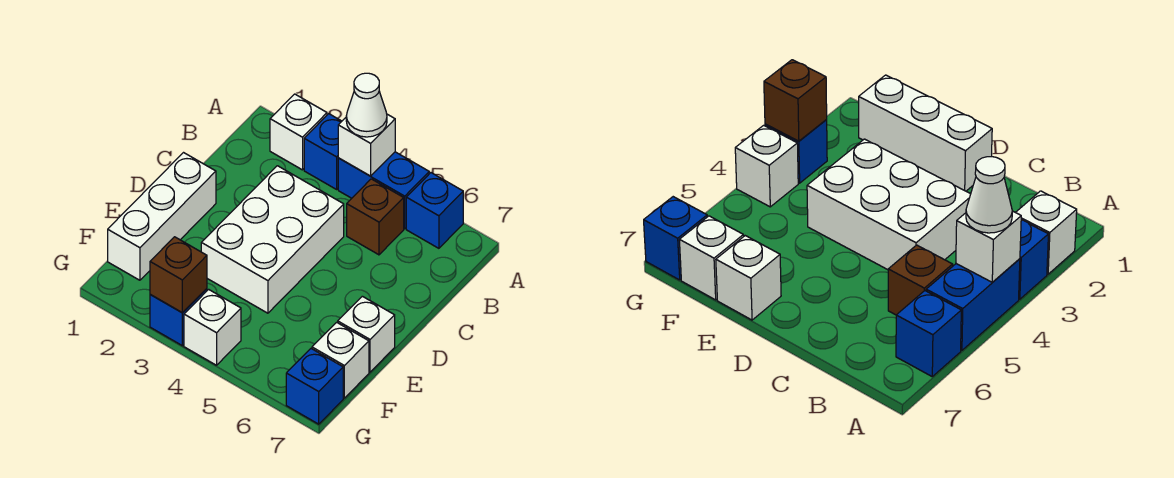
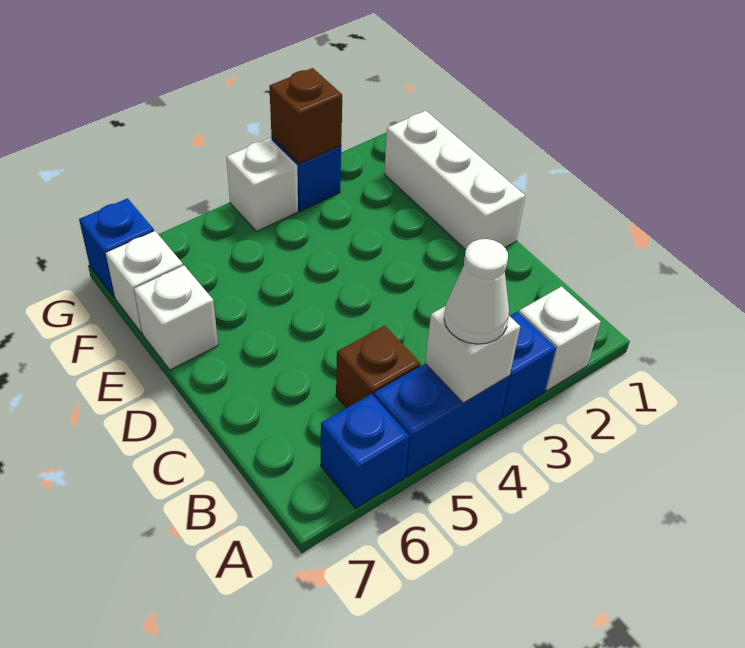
white 2x3 brick [201,166,344,313] -> none

